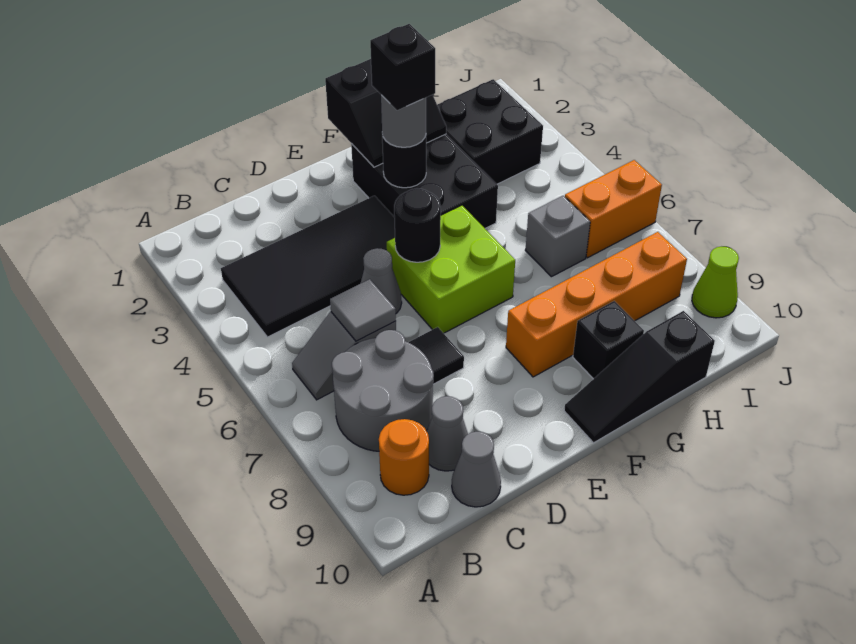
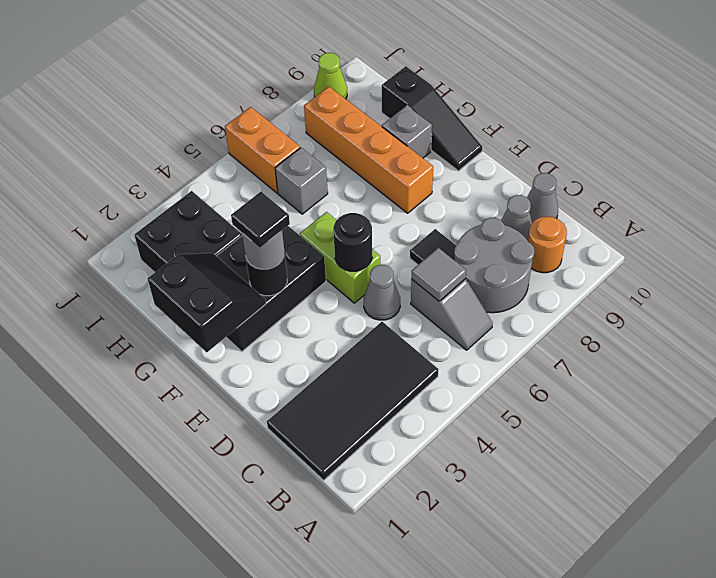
black 2x4 tile [221,196,395,337] -> black 2x4 tile turned to [267,322,439,480]
lime 2x2 brick [387,205,515,333] -> lime 1x2 brick [300,212,380,303]
black 1x1 brick [370,24,435,110] -> black 1x1 tile [231,192,290,248]
black 1x1 brick [573,301,644,379] -> grey 1x1 brick [382,106,432,158]

